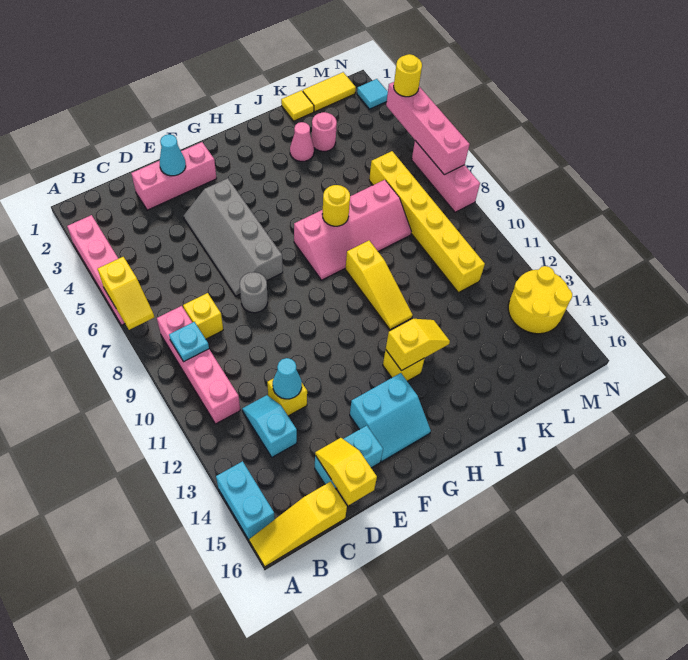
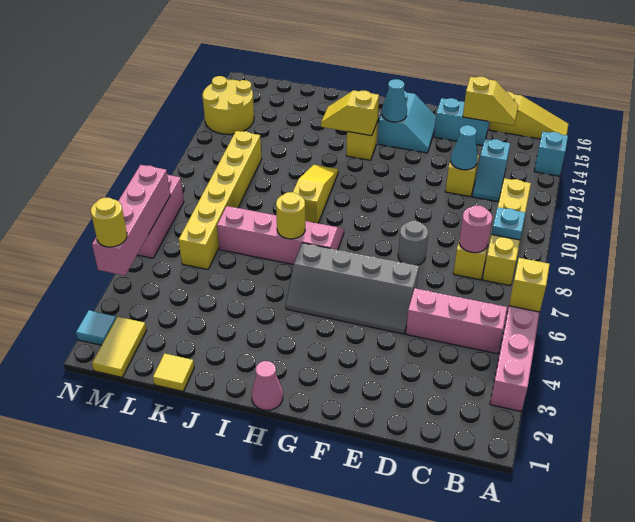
cyan 1x2 brick [216,461,275,540] -> cyan 1x1 brick [534,131,568,176]
pink 1x4 brick [157,306,240,424] -> yellow 1x4 brick [483,178,531,286]
pink 1x3 brick [131,142,217,210] -> pink 1x3 brick moved to [406,288,507,354]
yellow 1x2 slope [315,438,377,505] -> yellow 1x2 slope turned to [463,77,518,125]
cyan 1x1 cone [160,134,186,176] -> cyan 1x1 cone moved to [382,79,407,122]
grey 2x4 slope [184,178,283,296] -> grey 2x4 slope turned to [286,243,419,334]
cyan 2x2 slope [350,373,431,462] -> cyan 2x2 slope turned to [378,91,436,153]
pink 1x1 cone [290,122,314,161] -> pink 1x1 cone moved to [251,361,283,410]
pink 1x1 round brick [312,112,337,151] -> pink 1x1 round brick moved to [459,205,492,253]
yellow 1x2 tile [303,72,356,112] -> yellow 1x2 tile turned to [92,317,147,377]

